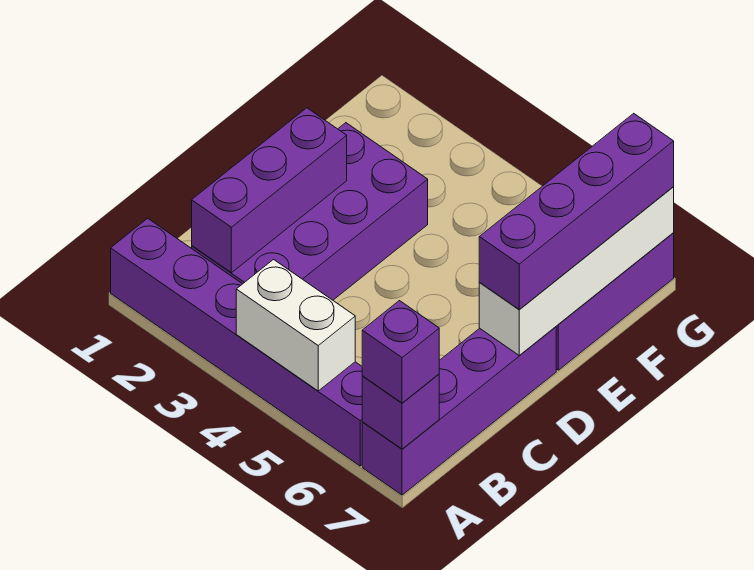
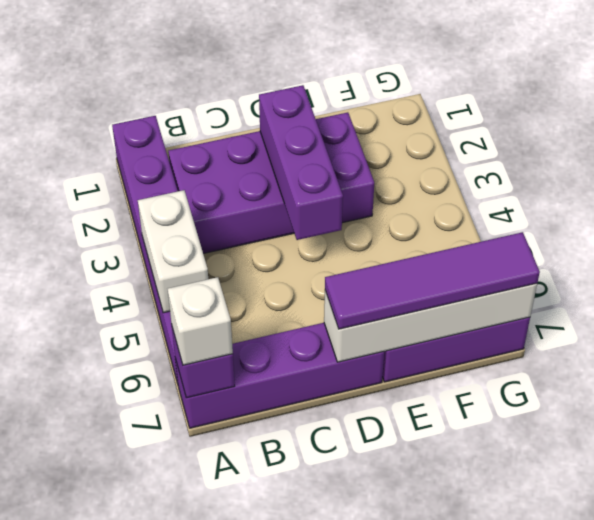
purple 1x1 brick [362,301,439,403] -> white 1x1 brick [168,277,233,365]
purple 1x3 brick [192,108,347,273] -> purple 1x3 brick turned to [259,85,343,240]
purple 1x4 brick [479,113,674,310] -> purple 1x4 tile [325,232,540,329]

